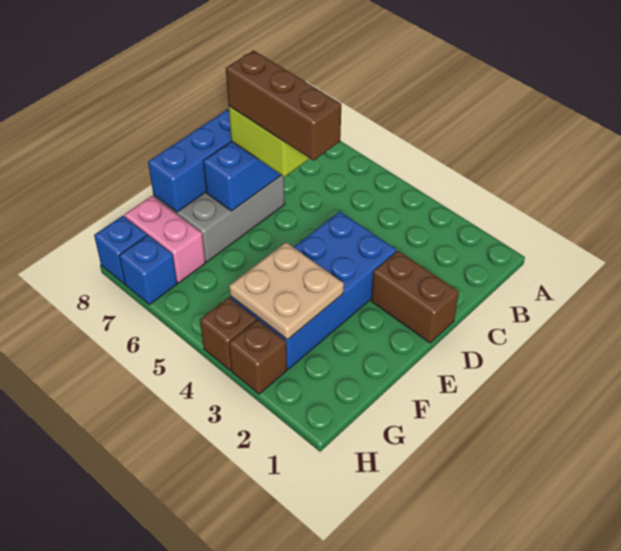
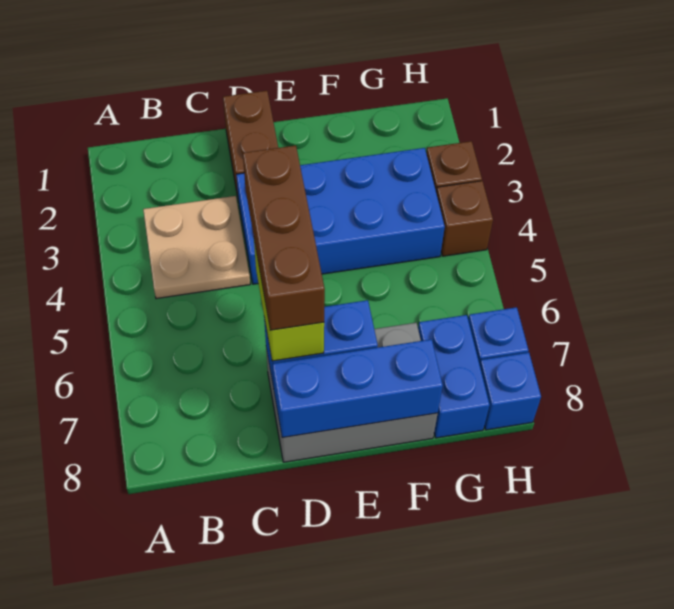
tan 2x2 plate [229,242,344,340] -> tan 2x2 plate moved to [143,196,250,299]
pink 1x2 brick [124,196,205,283] -> blue 1x2 brick [418,315,490,438]

